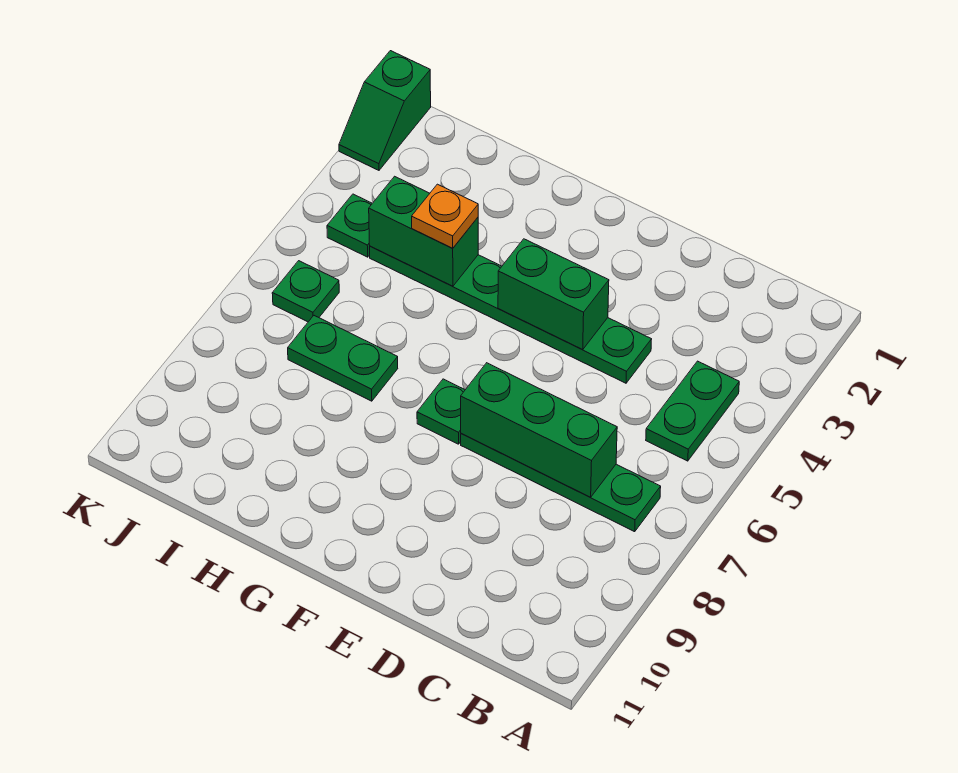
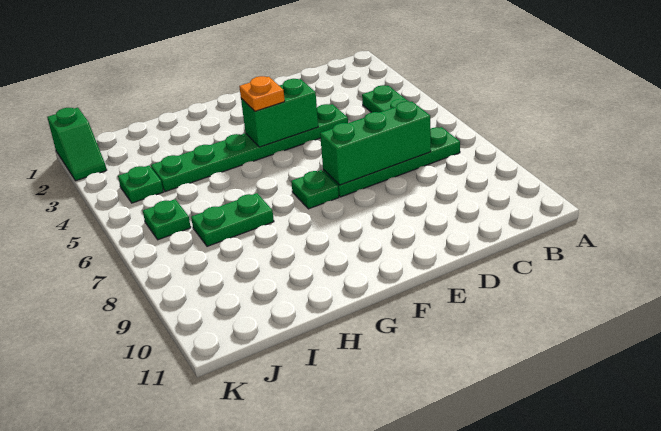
green 1x2 brick [369,176,478,286] -> none
orange 1x1 plate [412,184,478,248] -> orange 1x1 plate moved to [239,76,285,111]

